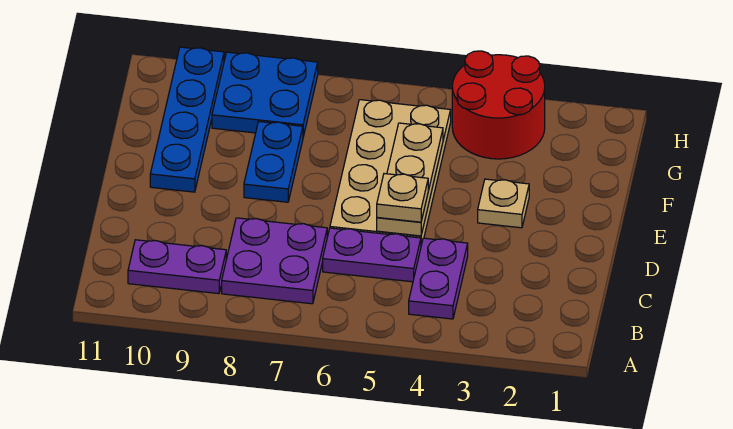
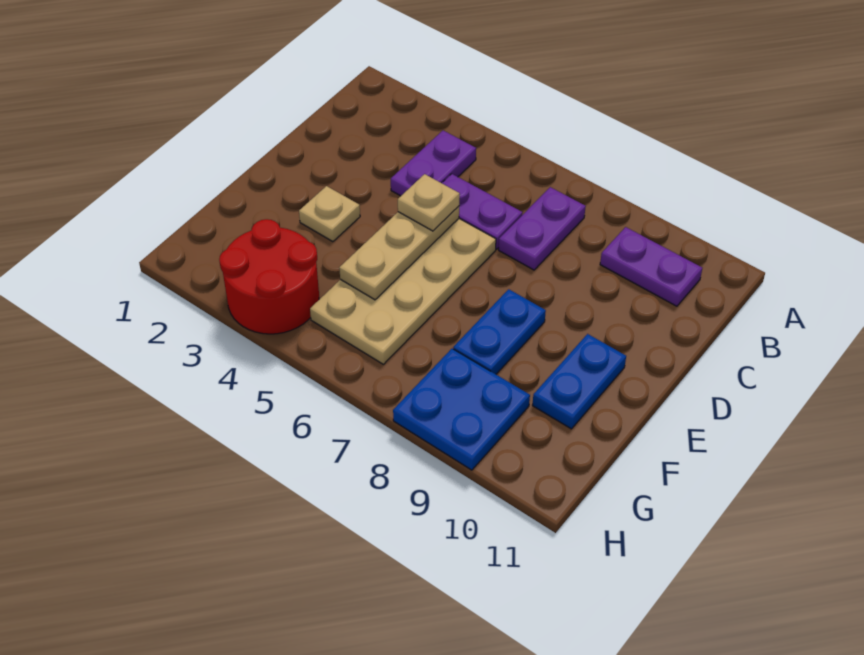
purple 2x2 plate [222,218,327,304] -> purple 1x2 plate [499,187,586,270]
blue 1x4 plate [150,47,224,192] -> blue 1x2 plate [532,334,626,429]

